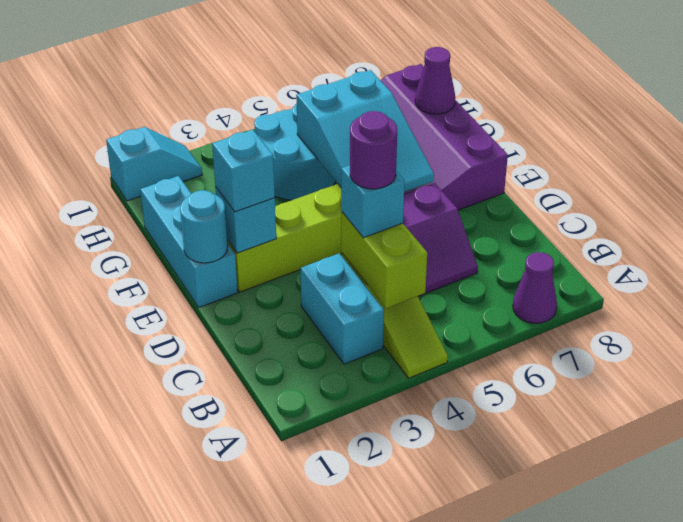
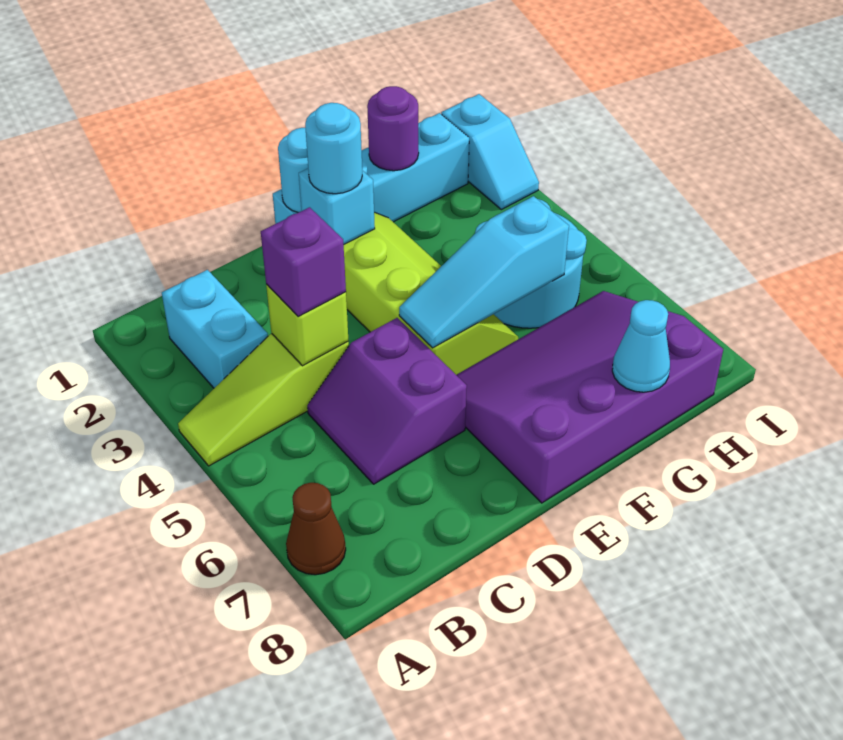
purple 1x1 cone [513,252,557,323] -> brown 1x1 cone [286,483,346,575]
cyan 1x2 brick [301,253,384,364] -> cyan 1x2 brick turned to [162,270,268,388]
lime 1x2 brick [341,212,427,308] -> lime 1x1 brick [266,284,348,366]
cyan 1x1 brick [341,165,405,238] -> purple 1x1 brick [261,207,346,317]
purple 1x1 round brick [350,111,397,189] -> purple 1x1 round brick moved to [367,86,419,171]
cyan 1x3 brick [140,176,238,307] -> cyan 1x4 brick [273,113,469,224]
cyan 1x1 brick [212,130,275,212] -> cyan 1x1 round brick [305,103,362,194]
cyan 2x3 slope [296,70,434,192] -> cyan 1x3 slope [399,196,569,348]
purple 1x1 cone [415,47,455,114] -> cyan 1x1 cone [612,300,670,392]

